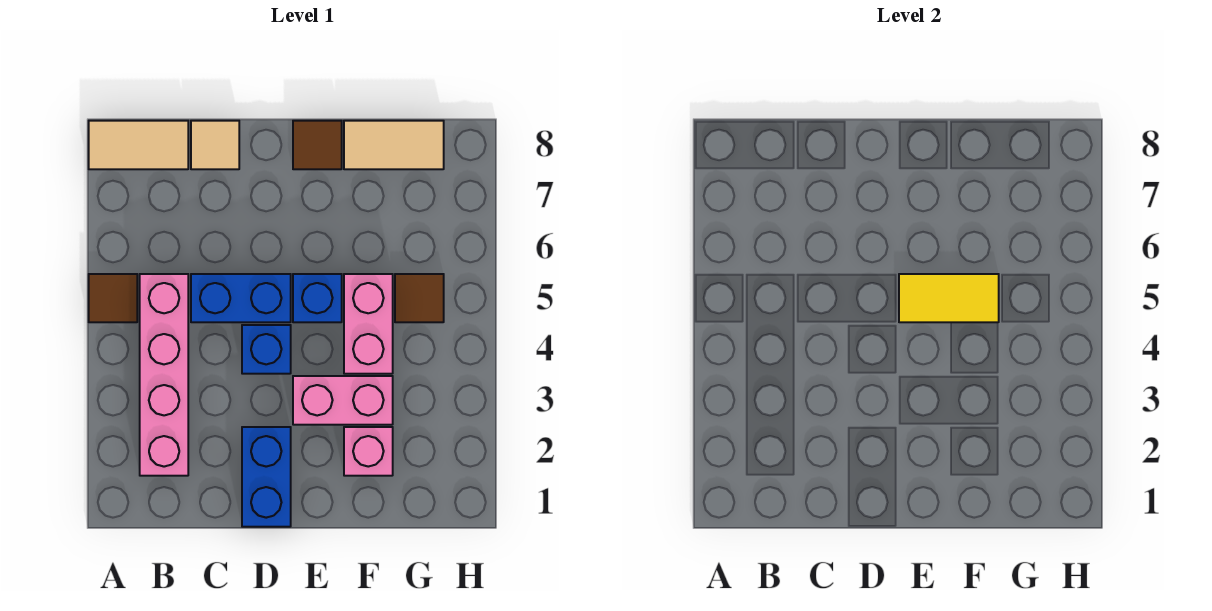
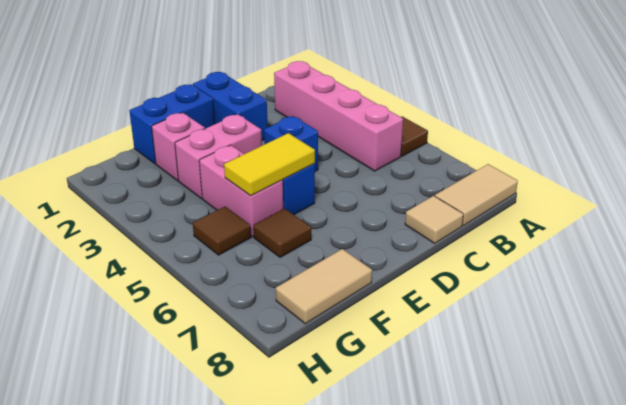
blue 1x2 brick [191,274,291,322] -> blue 1x2 brick moved to [129,85,215,164]
brown 1x1 tile [293,121,342,169] -> brown 1x1 tile moved to [253,208,311,257]

